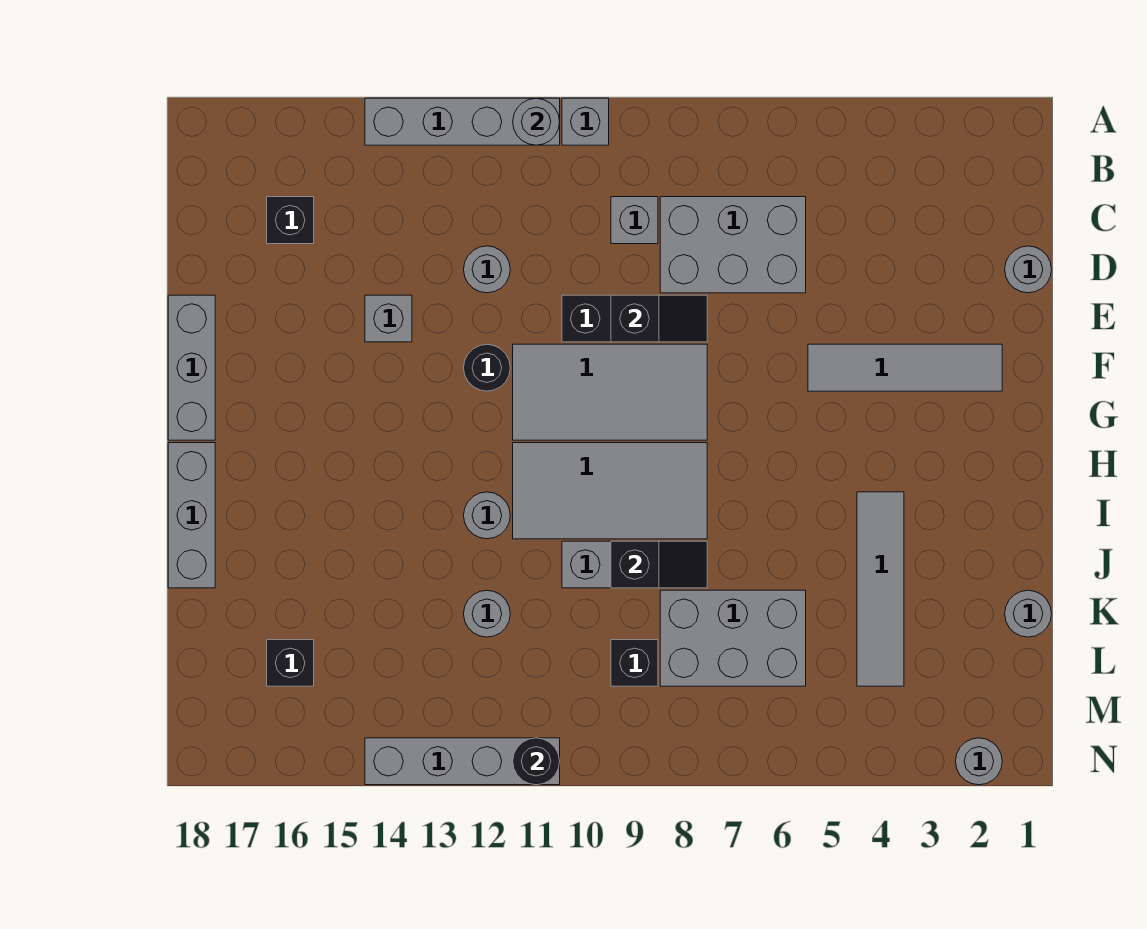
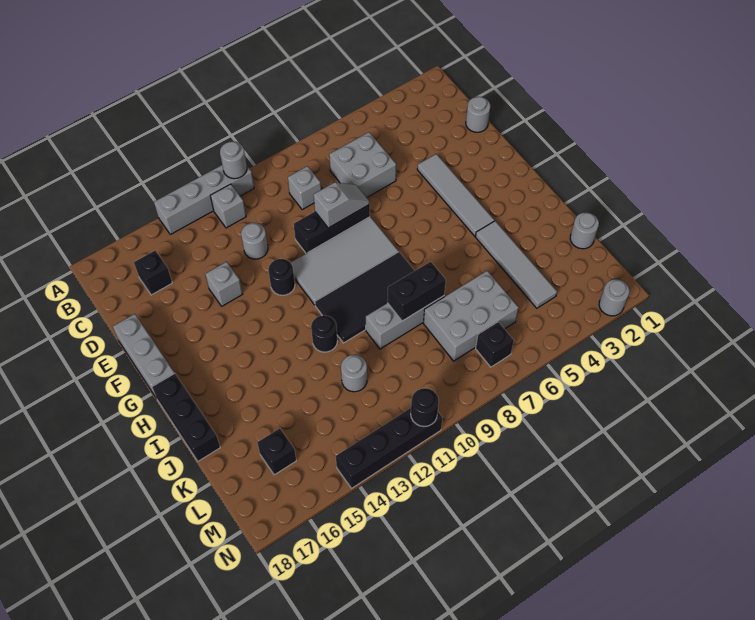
grey 1x1 brick [562,98,609,145] -> grey 1x1 brick moved to [210,184,246,228]
grey 2x3 brick [660,197,806,293] -> grey 2x2 brick [329,132,396,198]
black 1x2 slope [611,295,707,342] -> grey 1x2 slope [313,182,369,228]
grey 1x4 tile [808,344,1002,391] -> grey 1x4 tile turned to [417,154,494,236]
grey 2x4 tile [513,443,707,539] -> black 2x4 tile [315,252,414,343]
grey 1x3 brick [168,443,215,588] -> black 1x3 brick [152,373,220,461]
grey 1x1 round brick [464,492,510,539] -> black 1x1 round brick [311,315,338,352]
black 1x2 slope [611,541,707,588] -> black 1x2 brick [387,262,446,321]
black 1x1 brick [611,640,658,686] -> black 1x1 brick moved to [476,322,514,367]
grey 1x4 brick [365,738,560,785] -> black 1x4 brick [336,408,443,488]

